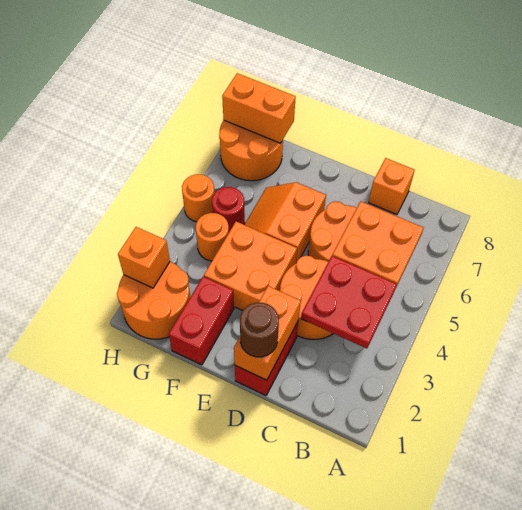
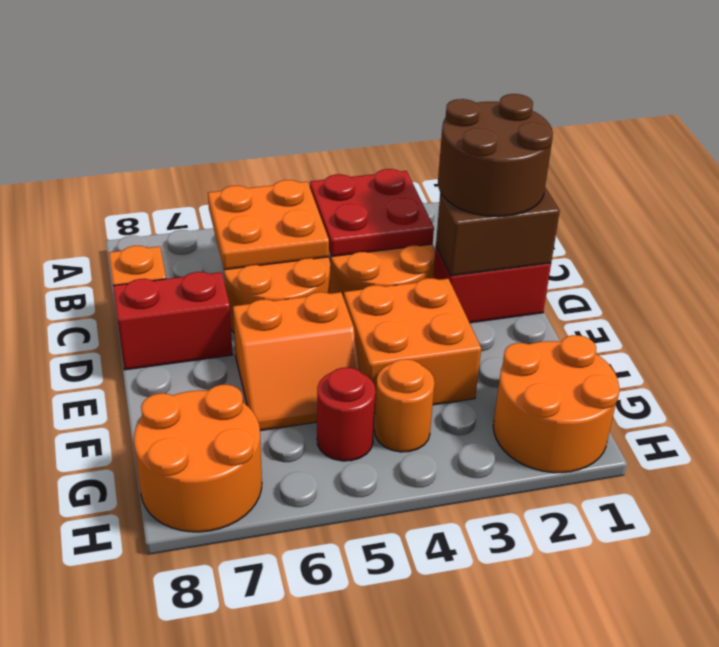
orange 1x2 brick [234,286,301,380] -> brown 1x2 brick [436,187,560,276]
brown 1x1 round brick [240,303,279,357] -> brown 2x2 round brick [438,94,553,217]
red 1x2 brick [169,277,234,365] -> red 1x2 brick moved to [113,272,232,370]
orange 1x2 brick [222,73,296,143] -> none
orange 1x1 brick [118,227,170,288] -> none
orange 1x1 round brick [182,174,215,222] -> none

